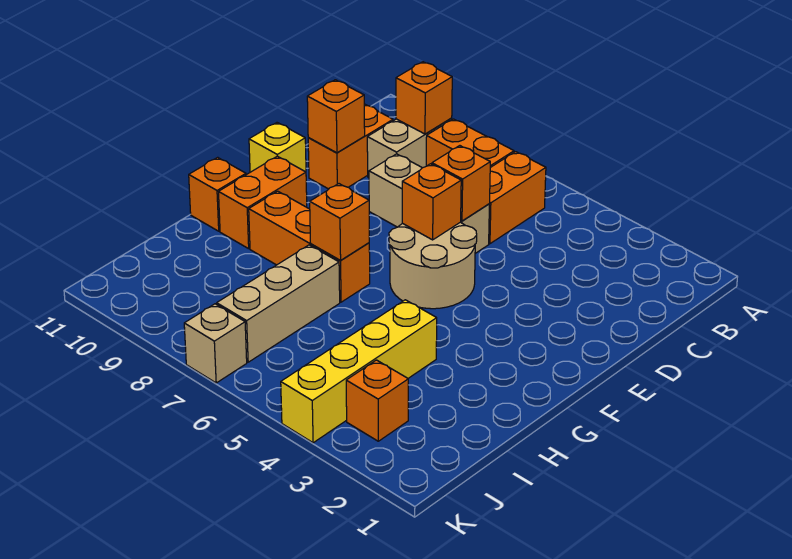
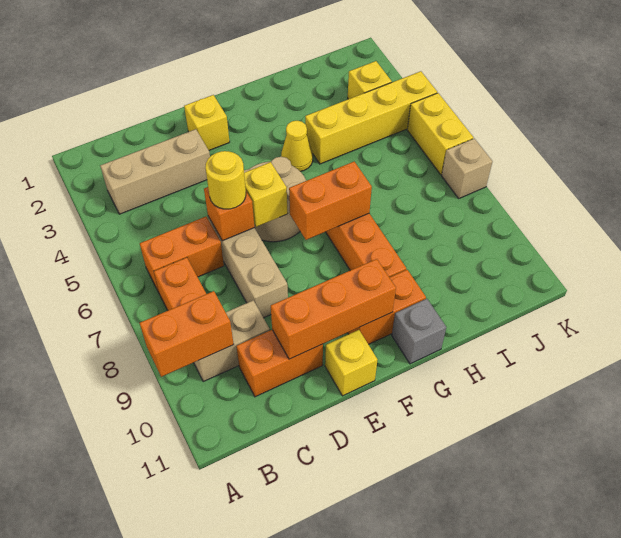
orange 1x1 brick [396,62,452,134] -> orange 1x2 brick [140,291,234,377]
none -> yellow 1x1 round brick [205,151,246,209]
orange 1x1 brick [307,80,365,153] -> orange 1x3 brick [271,259,396,359]
none -> yellow 1x1 brick [184,95,230,150]
orange 1x1 brick [402,164,461,240] -> yellow 1x1 brick [244,162,288,227]
none -> yellow 1x1 cone [281,121,313,171]
orange 1x1 brick [310,184,369,260] -> orange 1x2 brick [289,162,372,240]
orange 1x1 brick [189,157,246,231] -> grey 1x1 brick [392,299,446,364]
tan 1x3 brick [217,245,340,362] -> tan 1x3 brick moved to [100,129,210,214]
orange 1x1 brick [346,360,408,441] -> yellow 1x1 brick [348,61,392,99]
none -> yellow 1x2 brick [407,93,473,175]

